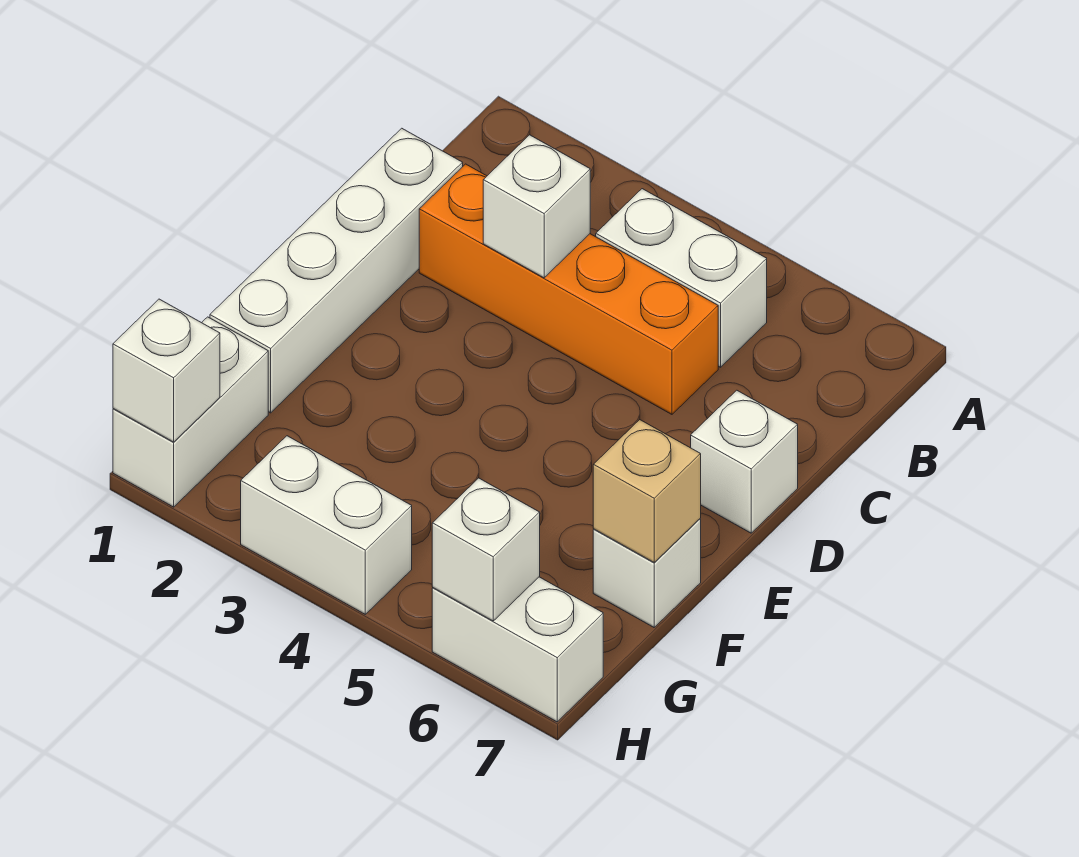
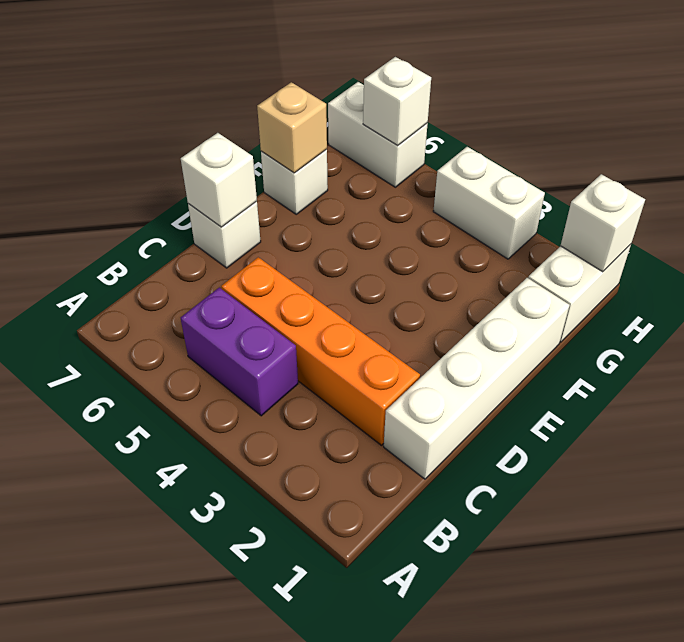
white 1x2 brick [596,189,767,367] -> purple 1x2 brick [181,288,298,416]
white 1x1 brick [483,135,590,278] -> white 1x1 brick moved to [181,133,257,227]

